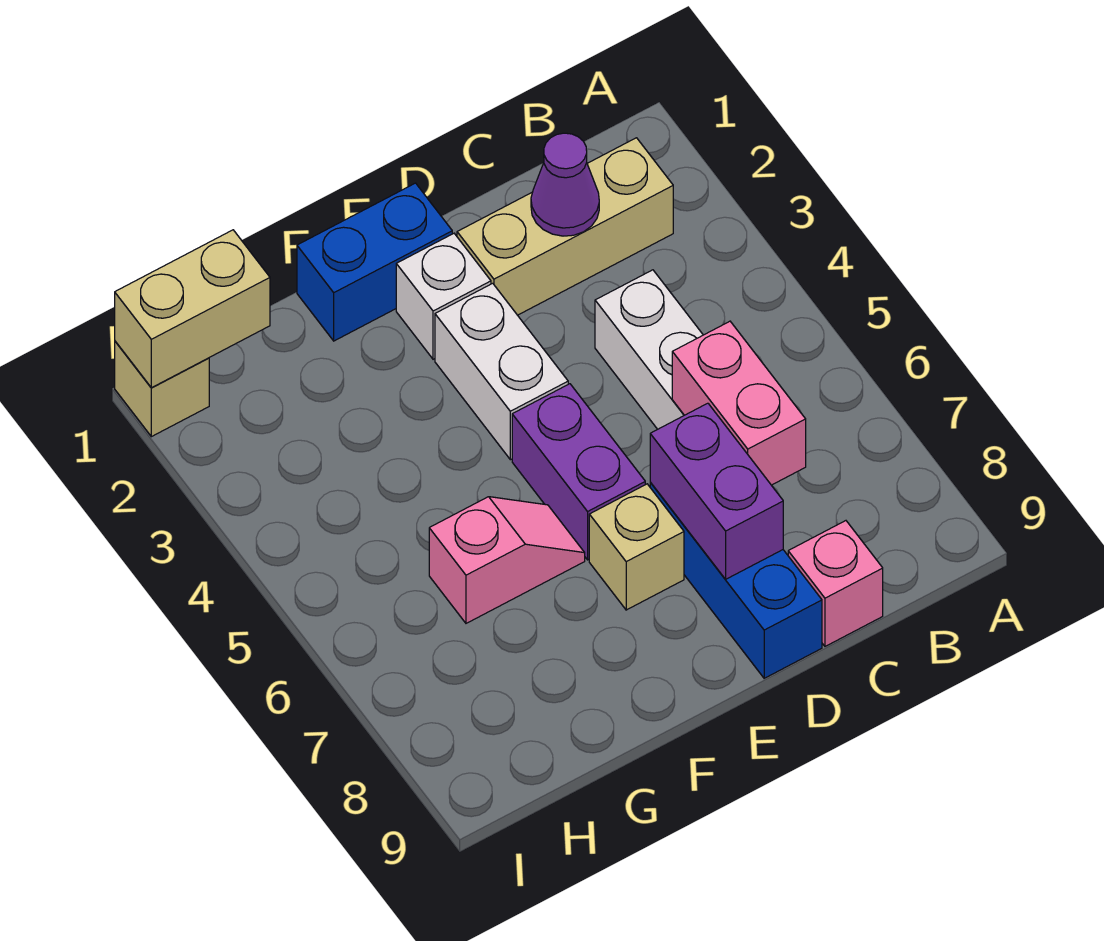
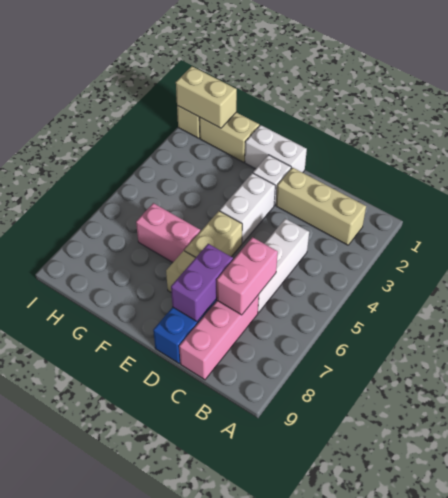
purple 1x1 cone [531,133,599,236] -> none
pink 1x1 brick [788,521,883,646] -> pink 1x3 brick [179,295,259,380]
blue 1x2 brick [297,183,452,341] -> white 1x2 brick [245,125,307,173]
purple 1x2 brick [512,384,645,560] -> tan 1x2 brick [185,211,242,258]
pink 1x2 slope [429,497,585,623] -> pink 1x2 brick [136,203,200,262]
none -> tan 1x2 brick [199,112,259,162]

